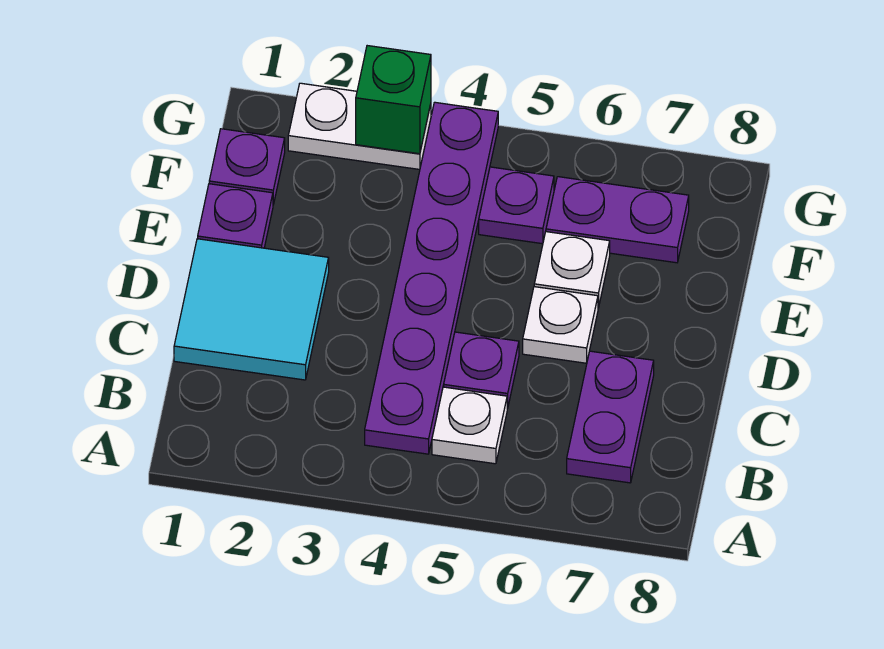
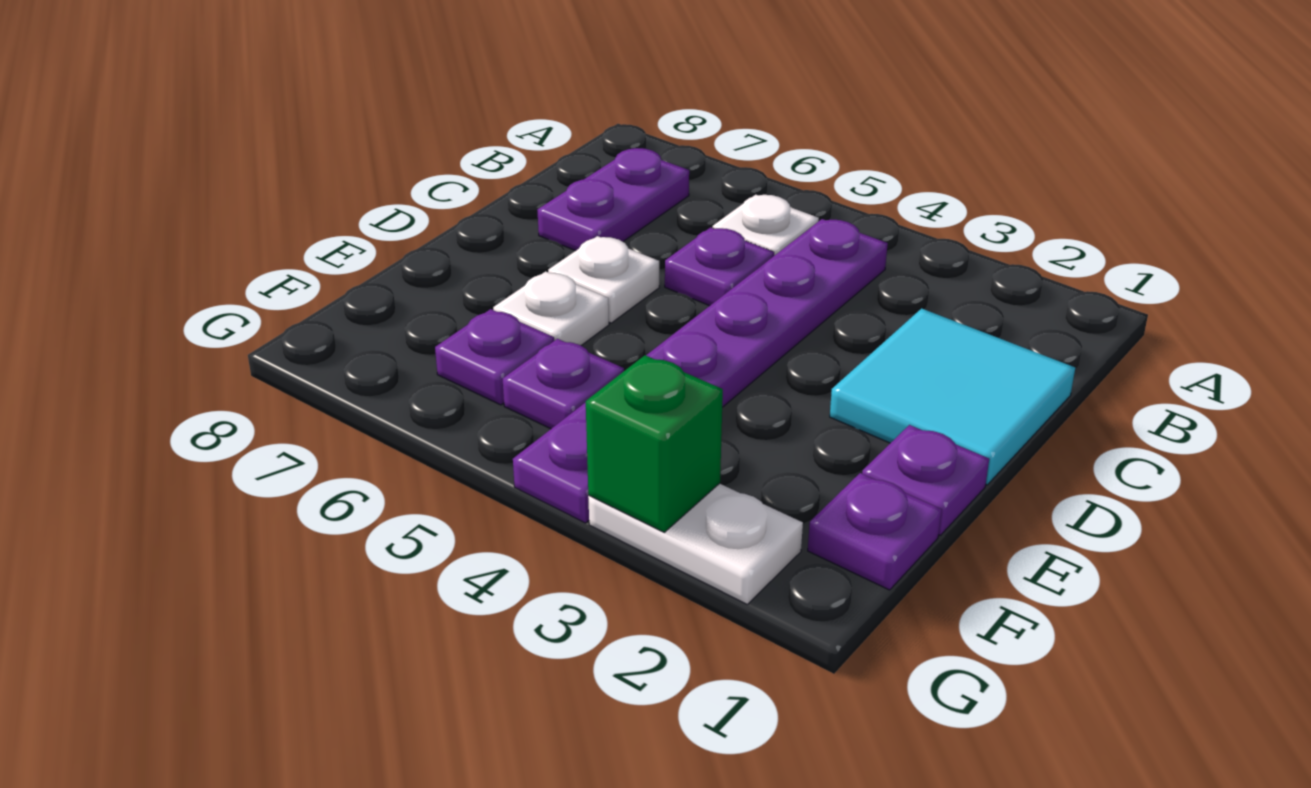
purple 1x2 plate [546,177,689,263] -> purple 1x1 plate [435,309,554,405]

